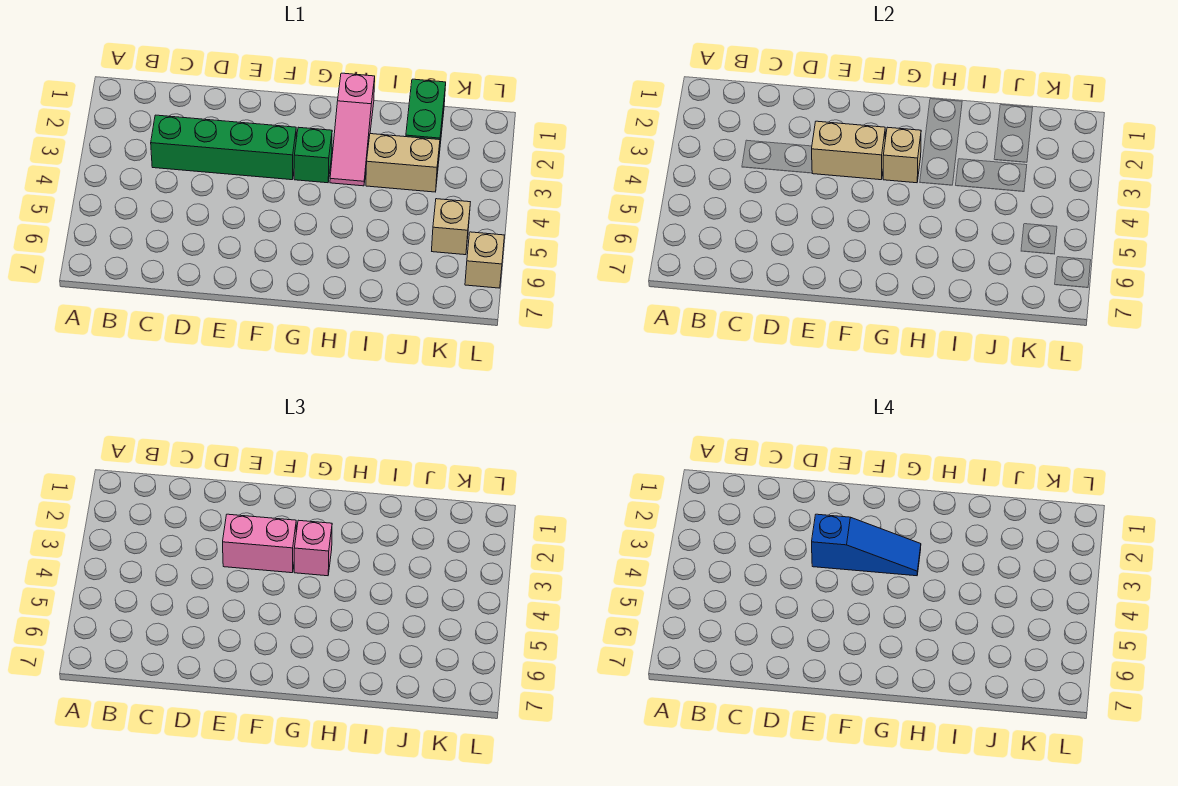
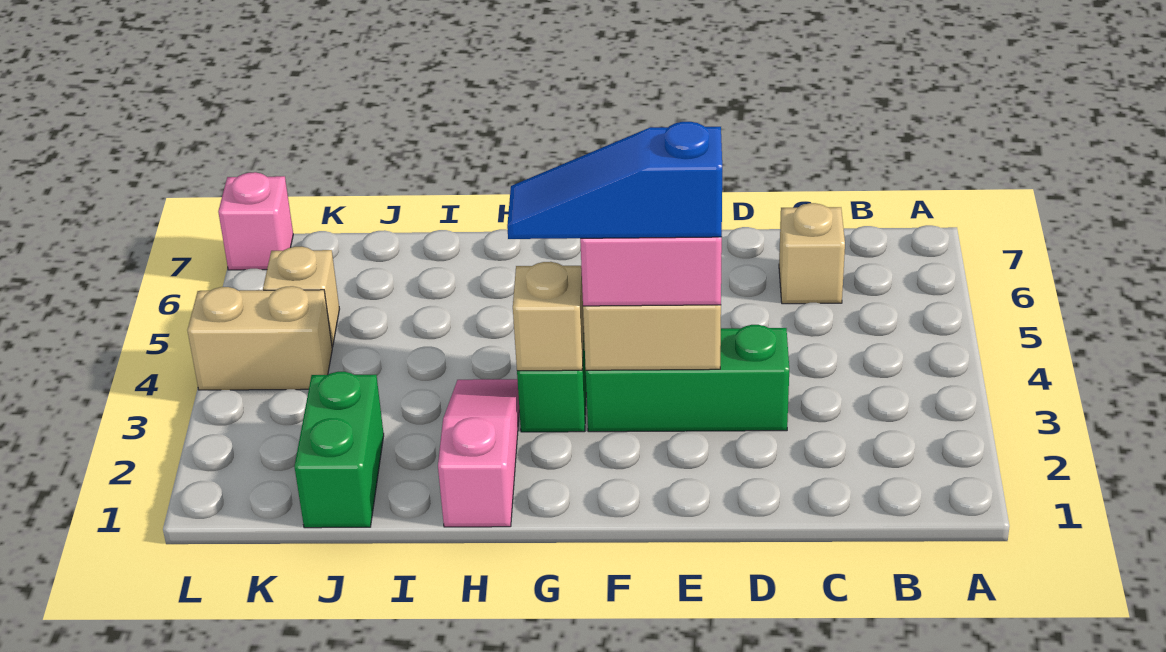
green 1x4 brick [151,115,296,180] -> green 1x3 brick [586,325,789,432]
pink 1x1 brick [294,520,332,576] -> pink 1x1 brick moved to [218,172,293,270]
tan 1x2 brick [366,134,440,192] -> tan 1x2 brick moved to [187,286,332,390]
tan 1x1 brick [465,232,504,288] -> tan 1x1 brick moved to [779,203,845,304]

